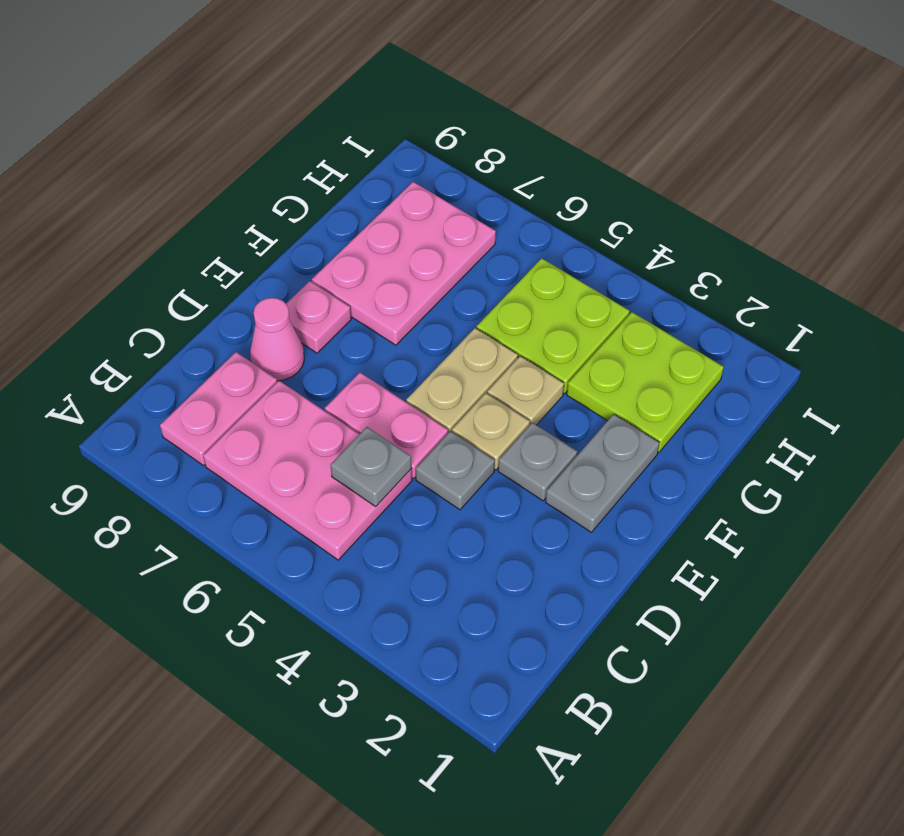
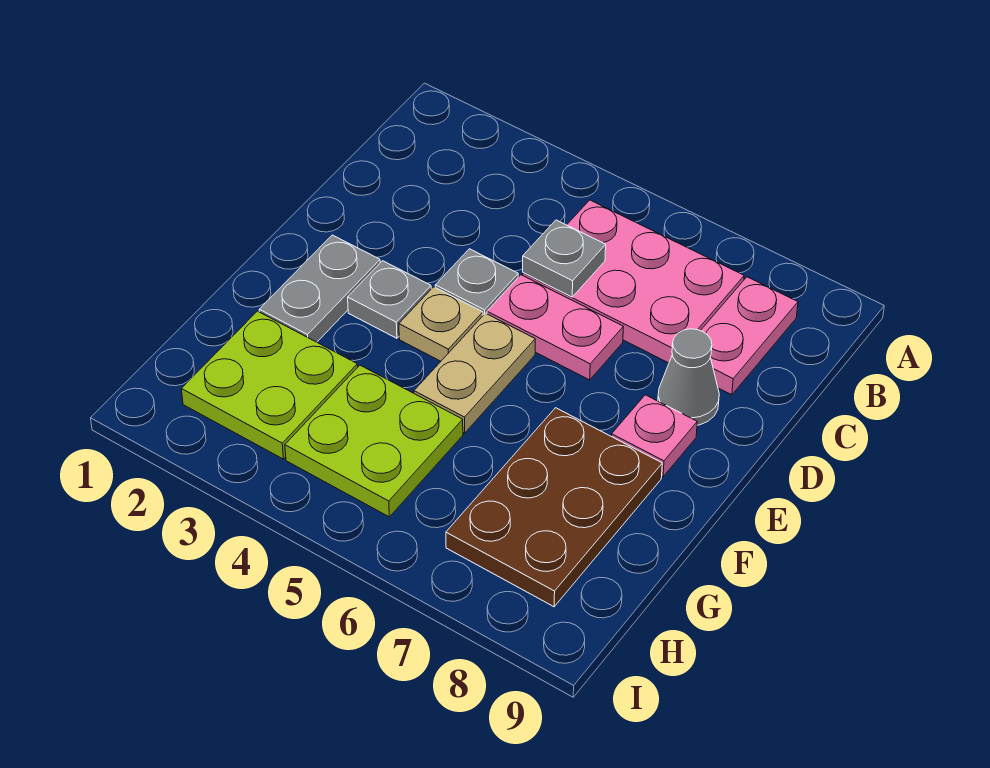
pink 1x1 cone [250,298,304,381] -> grey 1x1 cone [658,329,719,425]
tan 1x1 plate [487,356,564,425] -> none
pink 2x3 plate [312,182,496,345] -> brown 2x3 plate [446,408,662,607]

